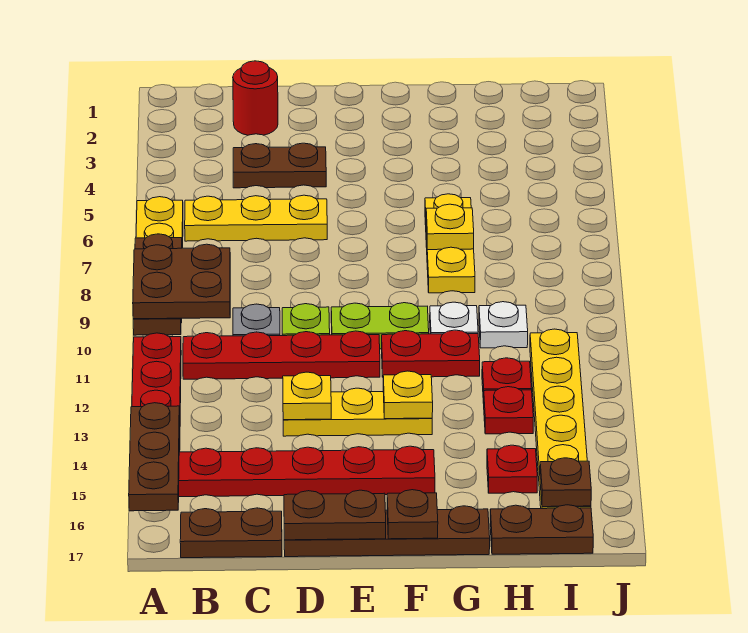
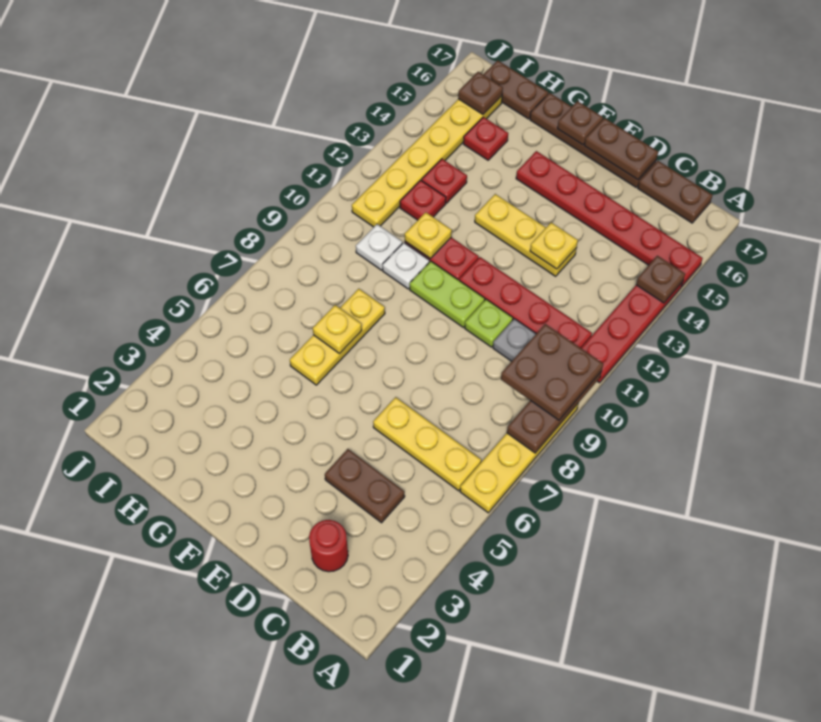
brown 1x3 plate [129,403,180,511] -> brown 1x1 plate [636,256,685,303]
yellow 1x1 plate [383,371,433,419] -> yellow 1x1 plate moved to [405,212,452,259]

